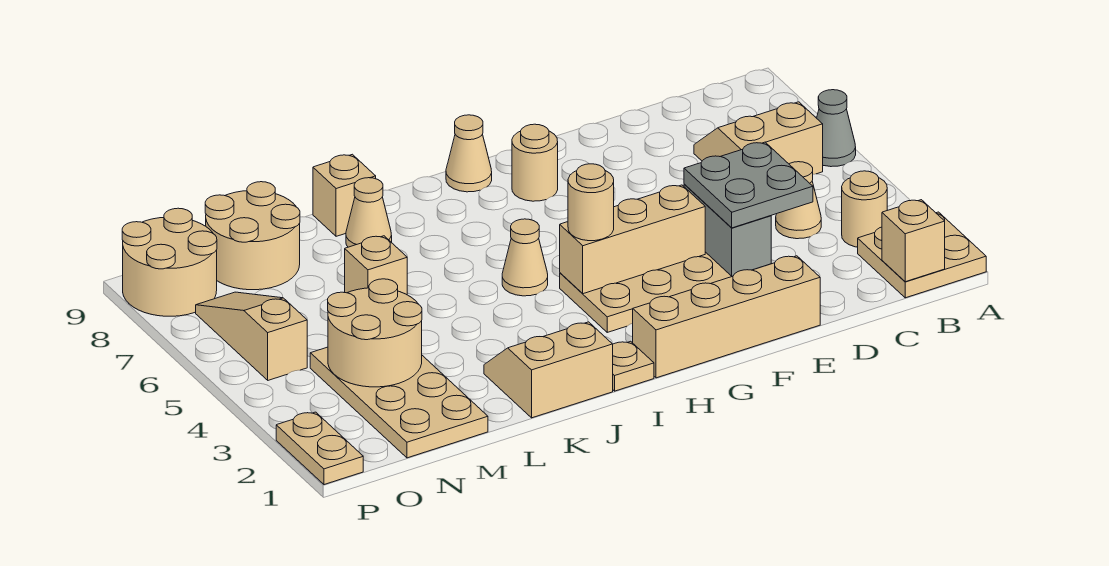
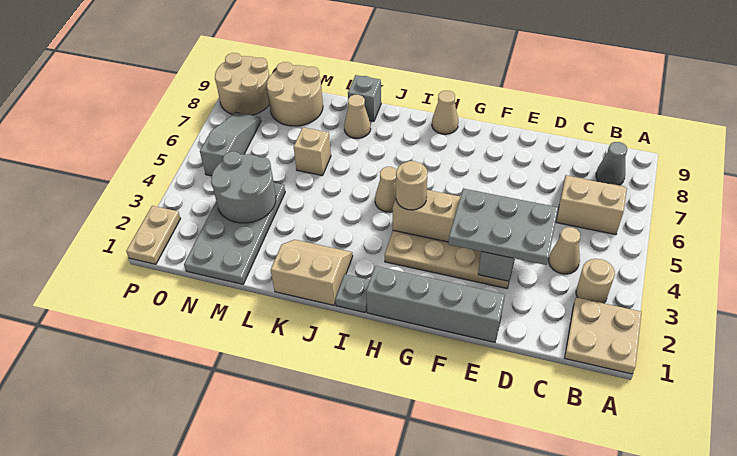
grey 1x1 cone [817,90,856,167] -> grey 1x1 cone moved to [596,142,627,185]
tan 1x1 brick [882,200,945,282] -> none
grey 2x2 plate [684,142,813,228] -> grey 2x3 plate [448,189,558,265]
tan 1x4 brick [633,256,820,378] -> grey 1x4 brick [366,266,505,342]
tan 1x1 round brick [512,124,558,201] -> none
tan 1x1 plate [613,341,654,391] -> grey 1x1 plate [335,274,370,313]
tan 1x1 brick [313,154,376,236] -> grey 1x1 brick [348,75,381,121]
tan 2x4 plate [310,347,488,458] -> grey 2x4 plate [184,183,285,284]
tan 2x2 round brick [328,279,422,387] -> grey 2x2 round brick [211,151,276,223]
tan 1x3 slope [196,292,307,380] -> grey 1x3 slope [200,113,261,176]

